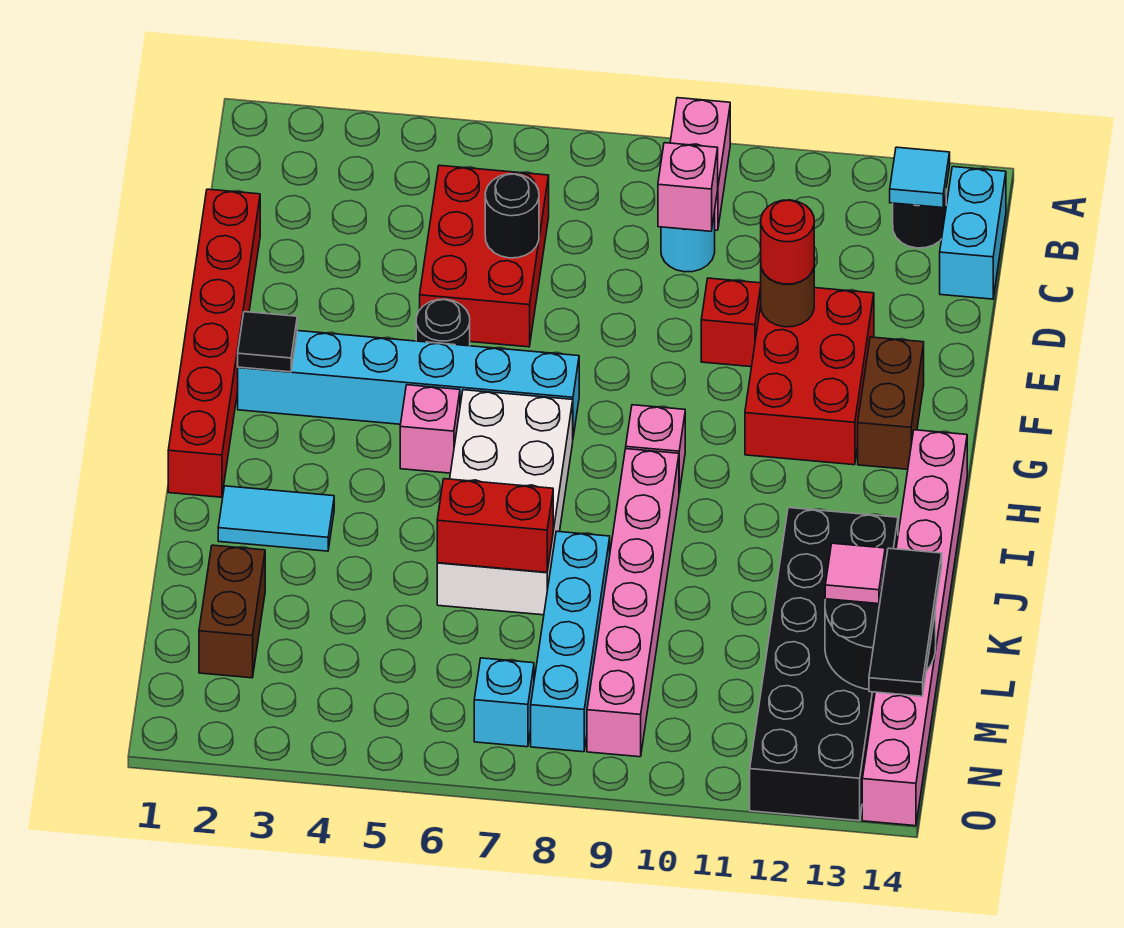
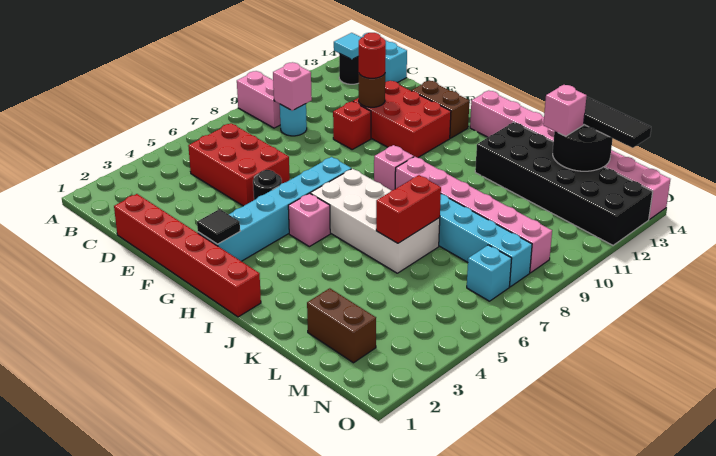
black 1x1 round brick [485,174,539,258] -> none
cyan 1x2 tile [218,486,334,551] -> none
pink 1x1 tile [825,543,885,604] -> pink 1x1 brick [543,85,587,136]

